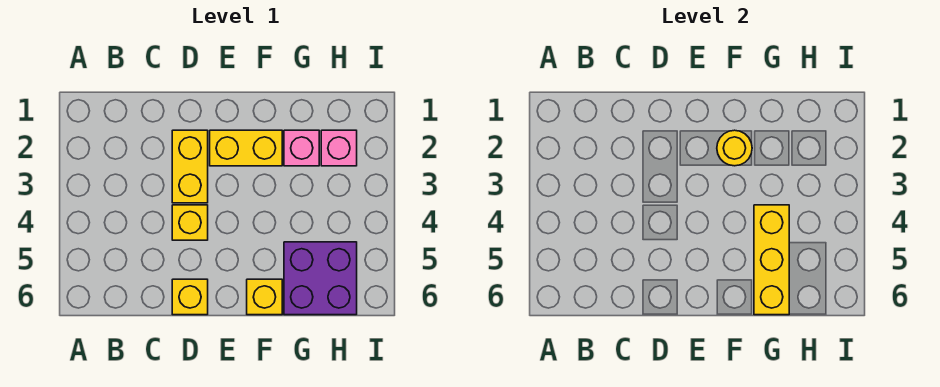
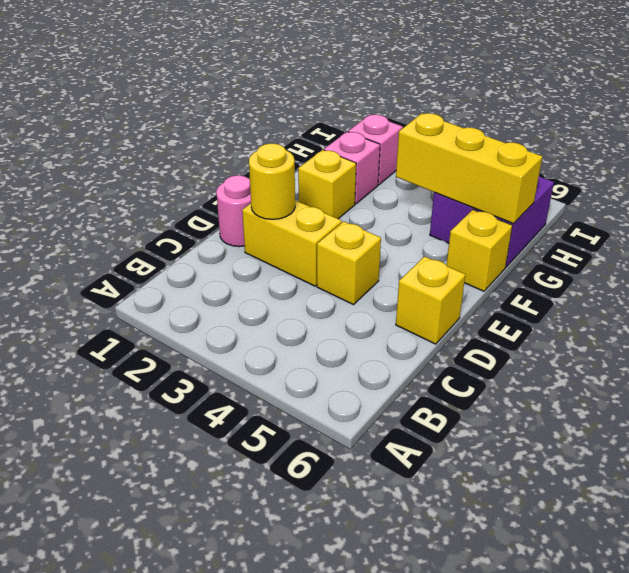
none -> pink 1x1 round brick [216,175,251,247]
yellow 1x2 brick [210,130,282,166] -> yellow 1x1 brick [298,150,356,219]
yellow 1x1 round brick [717,130,752,166] -> yellow 1x1 round brick moved to [249,144,295,220]

